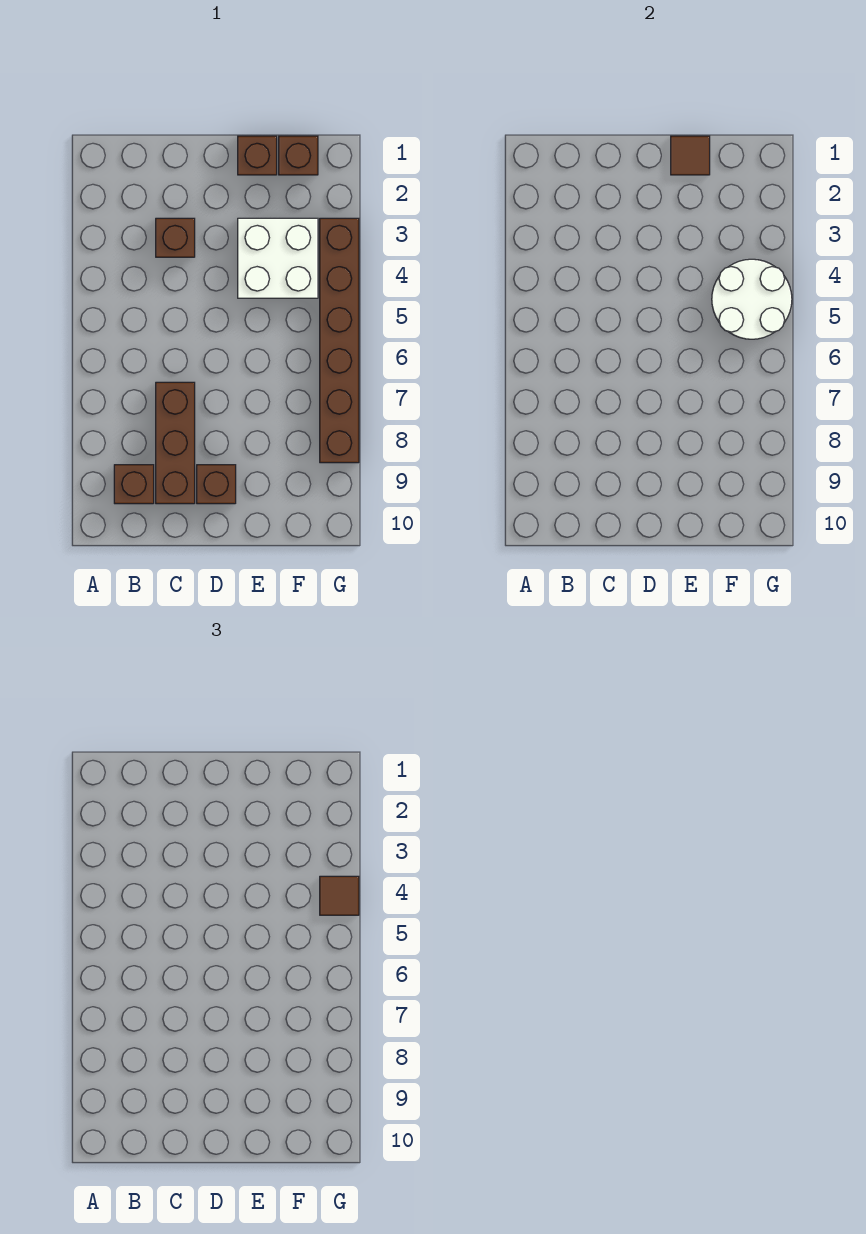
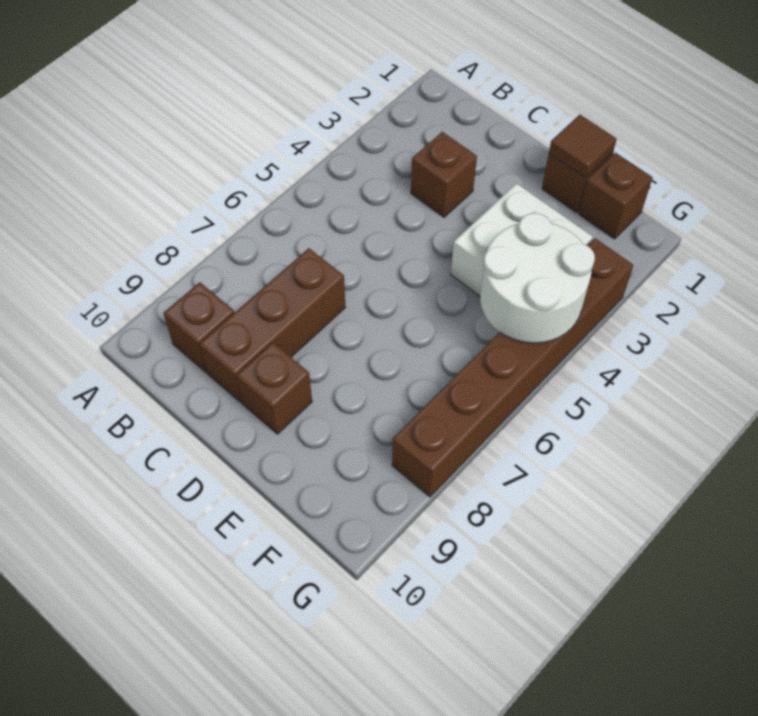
brown 1x1 tile [320,876,359,915] -> none

